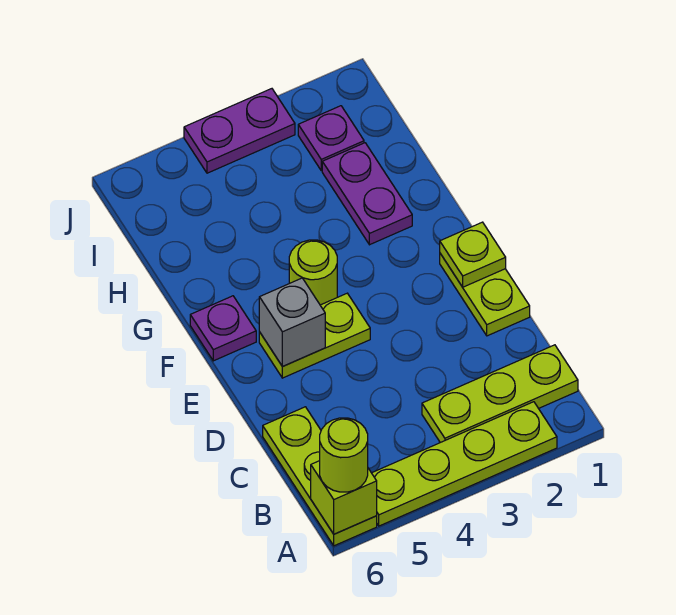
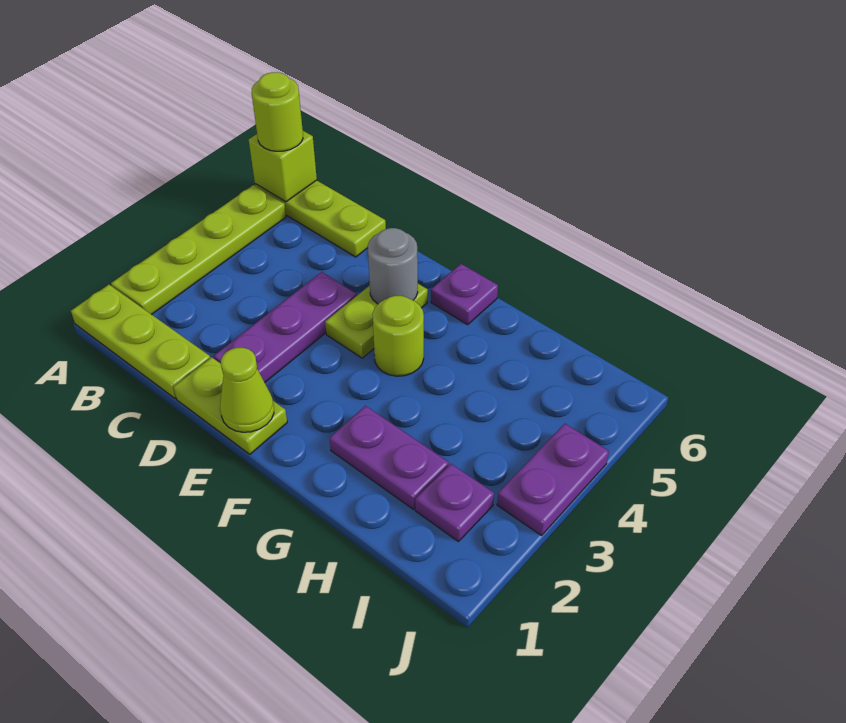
lime 1x3 plate [422,345,578,443] -> lime 1x3 plate turned to [71,285,210,399]
none -> purple 1x3 plate [214,272,357,382]
lime 1x1 plate [440,222,506,287] -> lime 1x1 cone [220,348,274,432]
grey 1x1 brick [259,278,325,367] -> grey 1x1 round brick [368,228,418,304]

